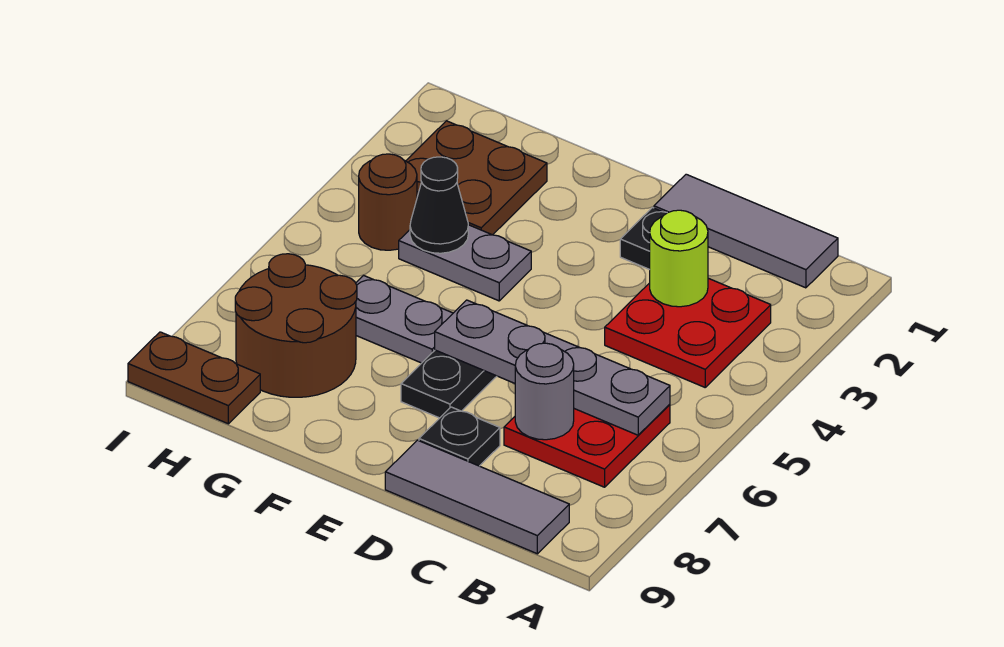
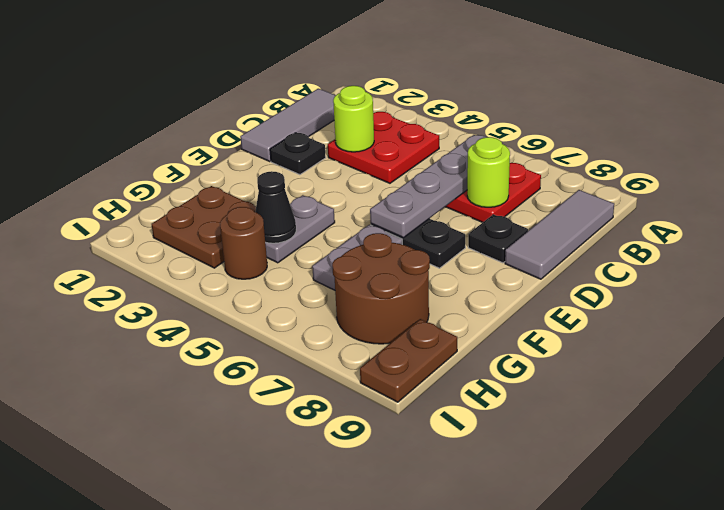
grey 1x1 round brick [515,343,574,440] -> lime 1x1 round brick [467,137,510,207]

